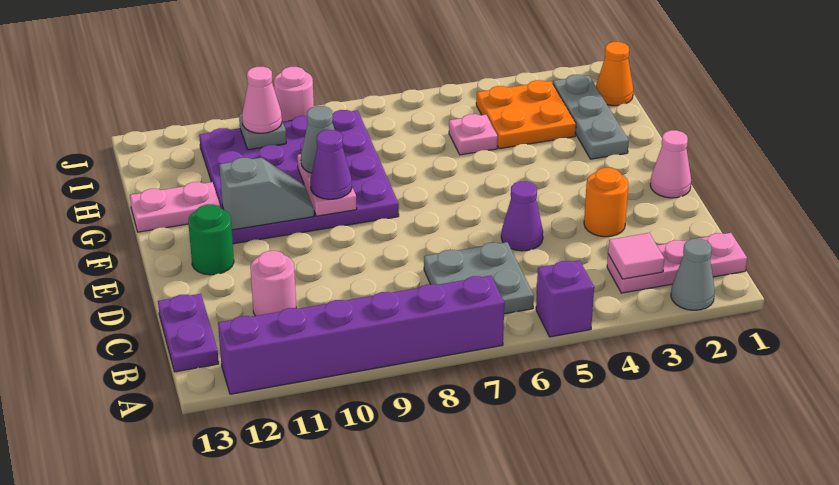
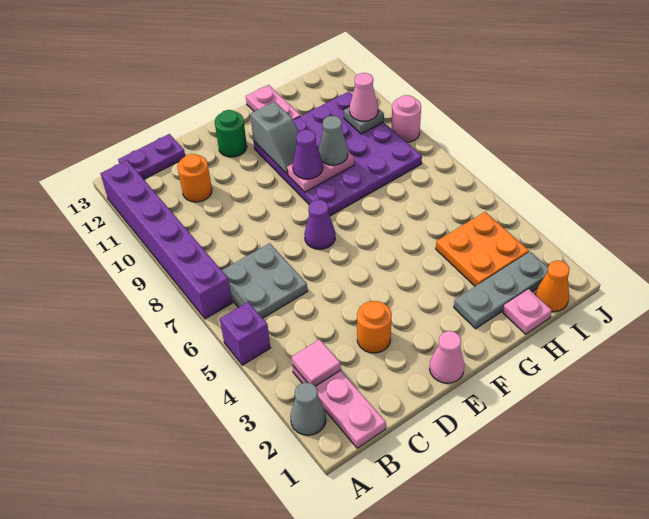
pink 1x1 round brick [250,251,296,316] -> orange 1x1 round brick [177,154,212,202]
purple 1x1 cone [501,181,543,251] -> purple 1x1 cone moved to [304,200,335,249]
pink 1x1 plate [449,114,498,155] -> pink 1x1 plate moved to [503,289,552,334]

